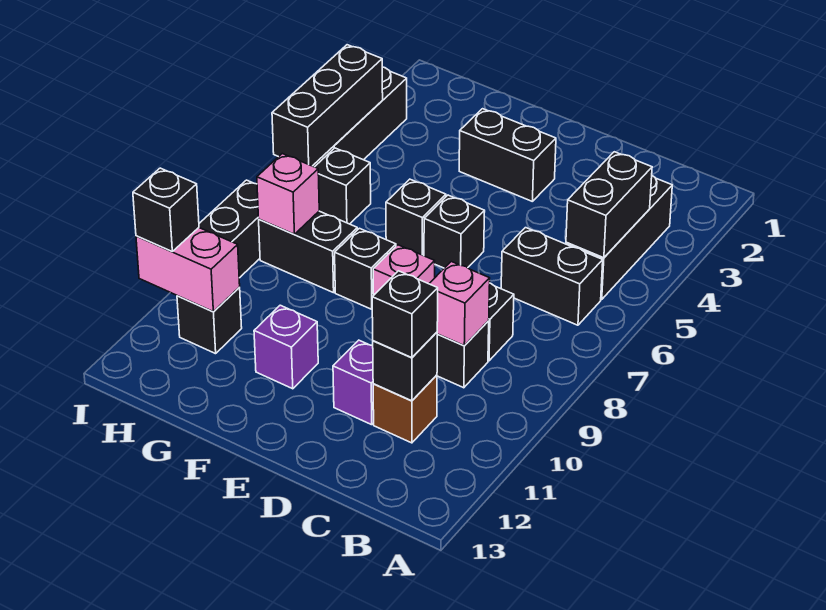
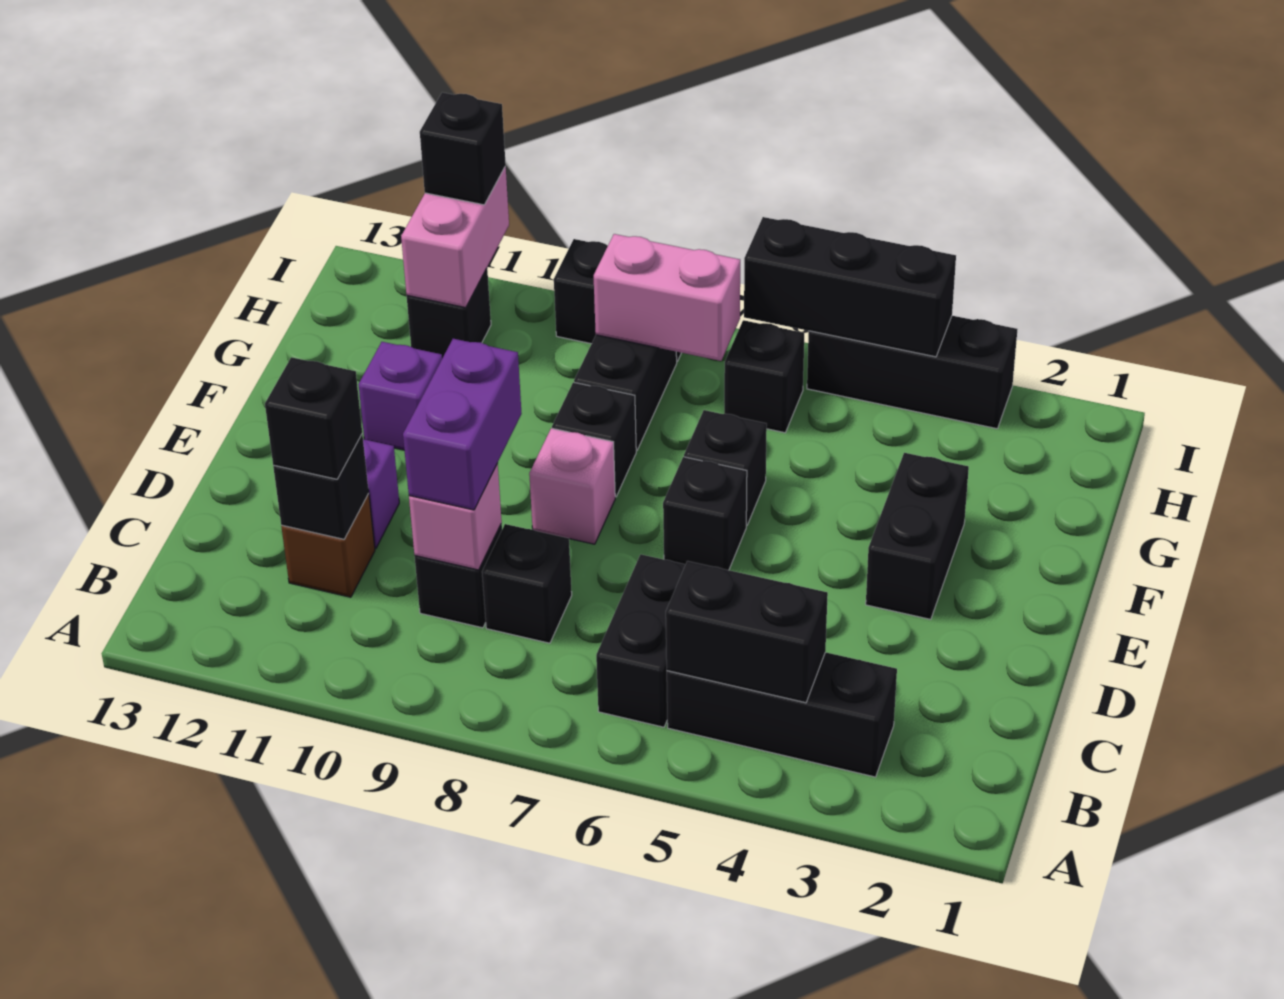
none -> purple 1x2 brick [403,339,522,510]
pink 1x1 brick [257,154,319,234] -> pink 1x2 brick [594,234,740,361]

